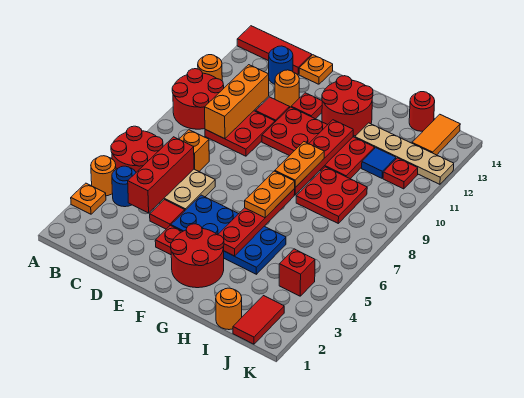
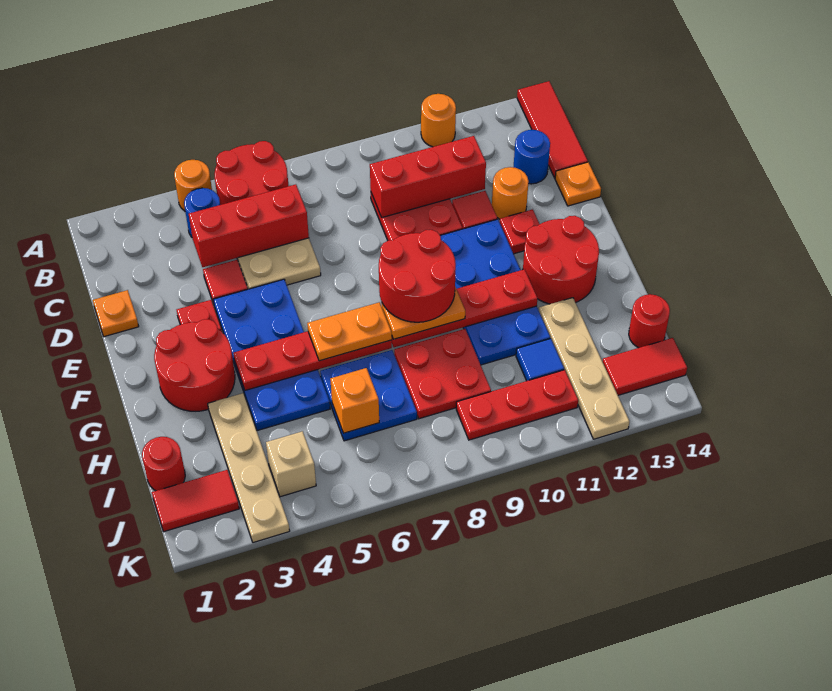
orange 1x1 plate [71,183,106,214] -> orange 1x1 plate moved to [93,290,139,337]
red 2x2 round brick [172,69,224,129] -> red 2x2 round brick moved to [379,230,456,322]
orange 1x1 brick [179,130,209,171] -> orange 1x1 brick moved to [330,368,379,433]
orange 1x3 brick [205,65,269,139] -> red 1x3 brick [370,136,486,217]
red 2x4 plate [262,107,375,179] -> blue 2x4 plate [440,219,550,365]
none -> tan 1x4 plate [208,393,290,543]
none -> blue 2x2 plate [320,350,417,441]
orange 1x1 round brick [216,288,242,330] -> red 1x1 round brick [142,437,185,491]
red 1x1 brick [279,249,315,296] -> tan 1x1 brick [266,431,316,497]
red 1x1 plate [383,158,418,189] -> red 1x3 plate [456,370,578,440]
orange 1x2 tile [412,114,460,155] -> red 1x2 tile [602,338,687,395]

